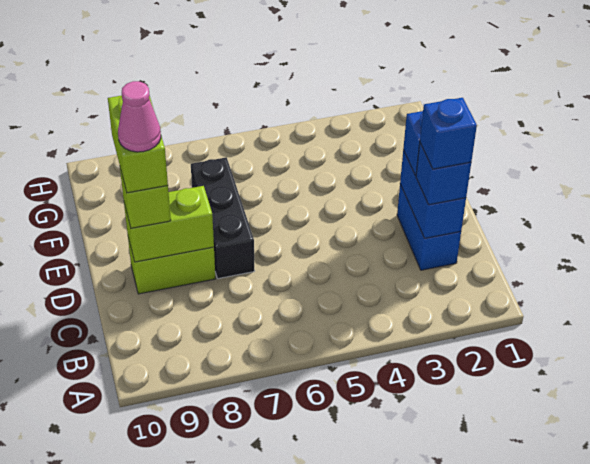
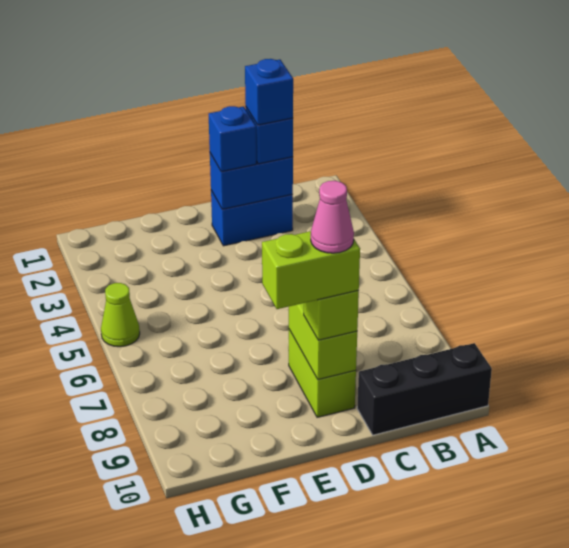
black 1x3 brick [191,157,255,279] -> black 1x3 brick moved to [357,343,492,435]
none -> lime 1x1 cone [101,283,140,347]

